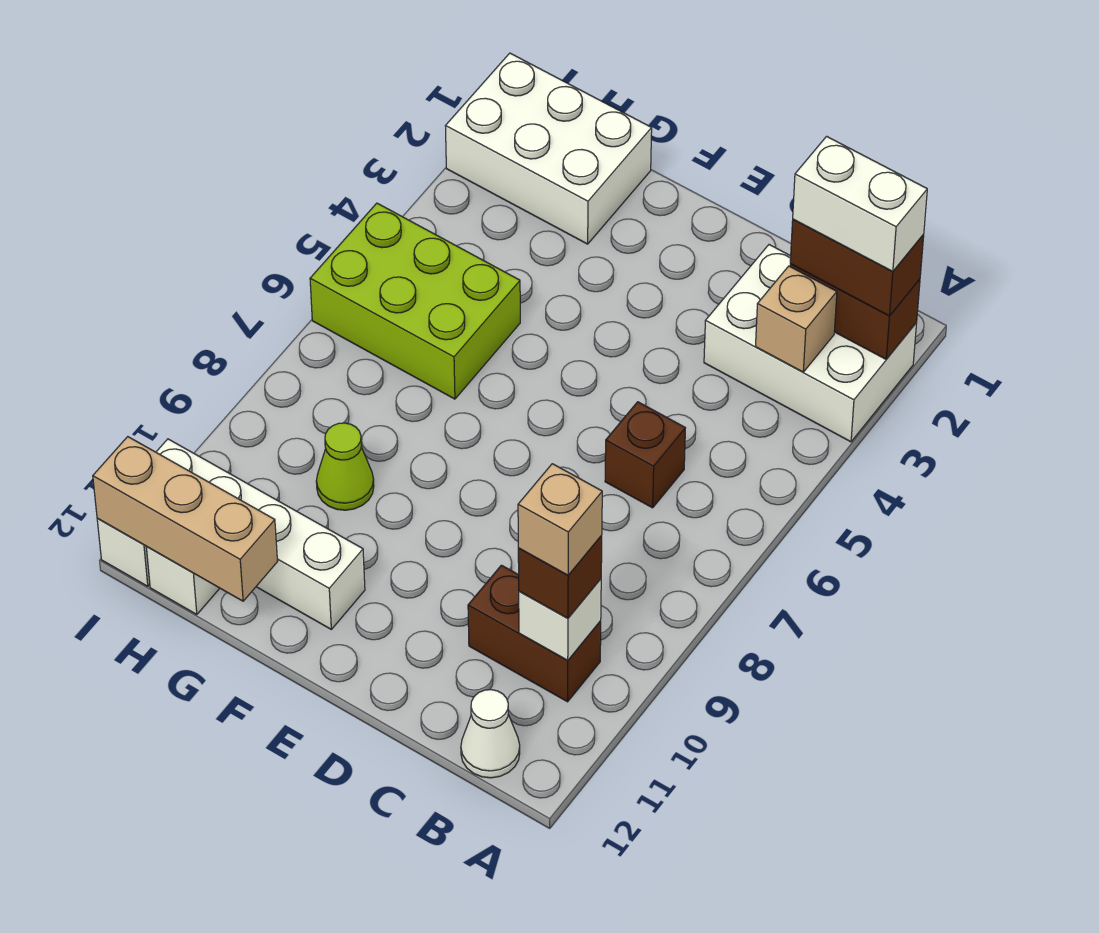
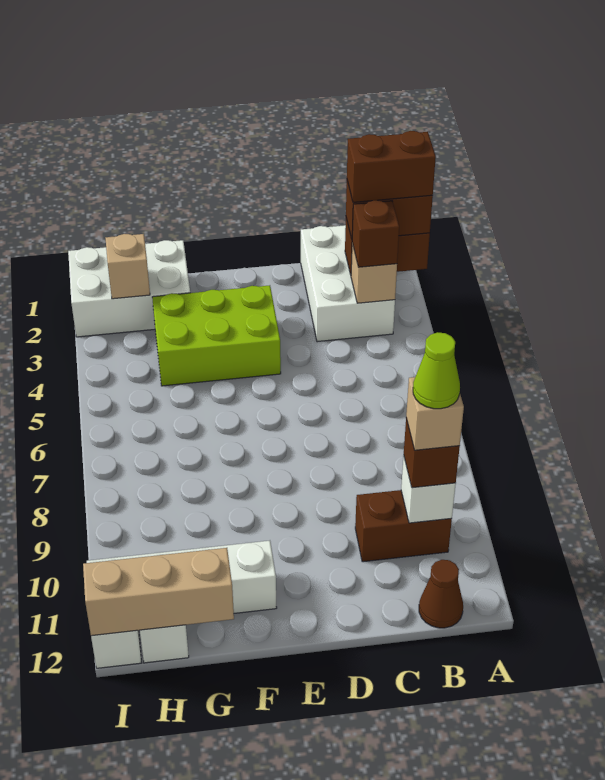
white 2x3 brick [704,245,917,442] -> white 2x3 brick turned to [301,225,395,342]
white 1x2 brick [793,136,927,272] -> brown 1x2 brick [347,131,436,202]
white 1x1 cone [461,690,520,778] -> brown 1x1 cone [419,560,463,628]
brown 1x1 brick [605,402,685,508] -> brown 1x1 brick moved to [352,200,399,267]
lime 2x3 brick [310,203,520,399] -> lime 2x3 brick moved to [152,285,281,386]
lime 1x1 cone [316,423,374,510] -> lime 1x1 cone moved to [413,332,460,409]
none -> tan 1x1 brick [106,234,150,299]

